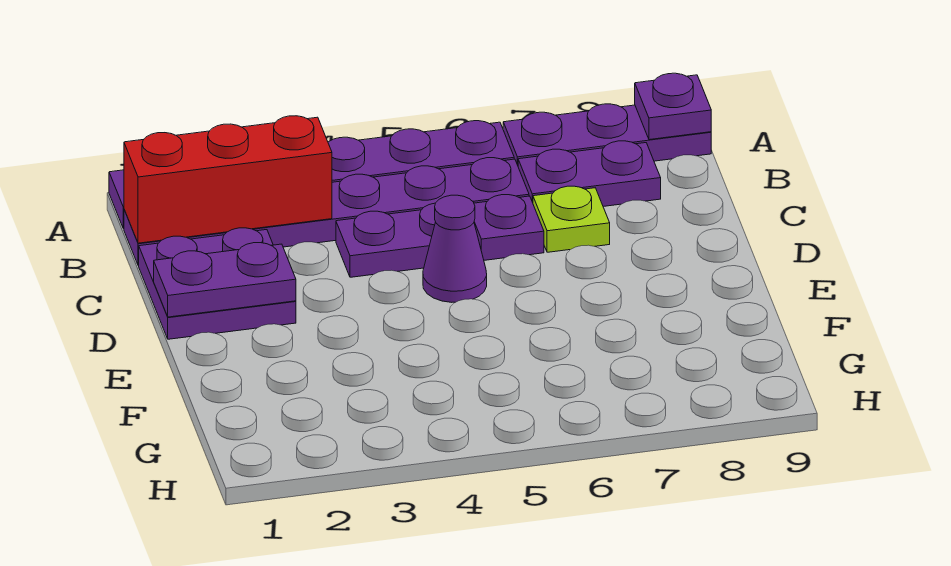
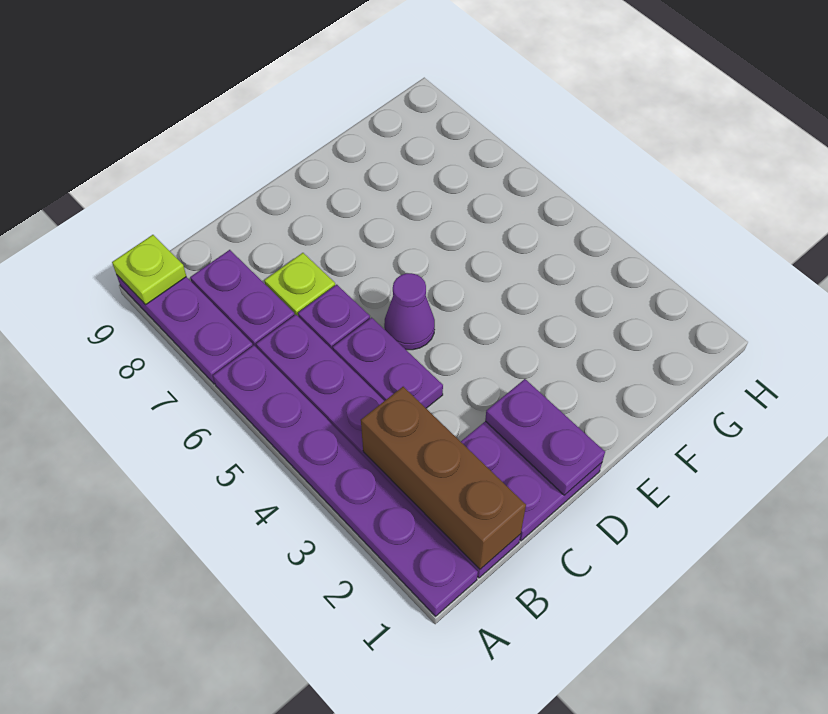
purple 1x1 plate [635,73,711,140] -> lime 1x1 plate [112,235,186,305]
red 1x3 brick [124,116,332,243] -> brown 1x3 brick [361,387,526,569]

